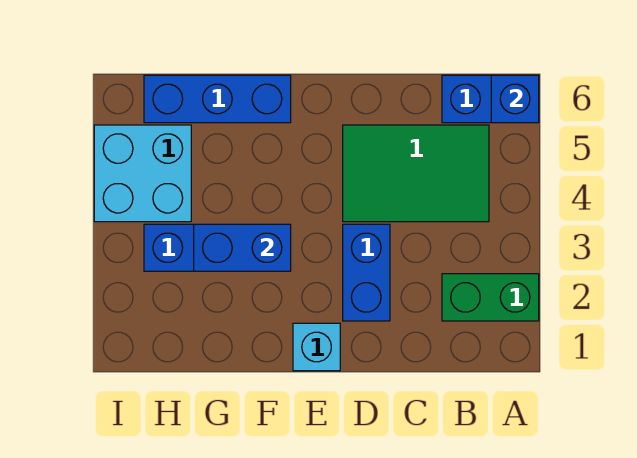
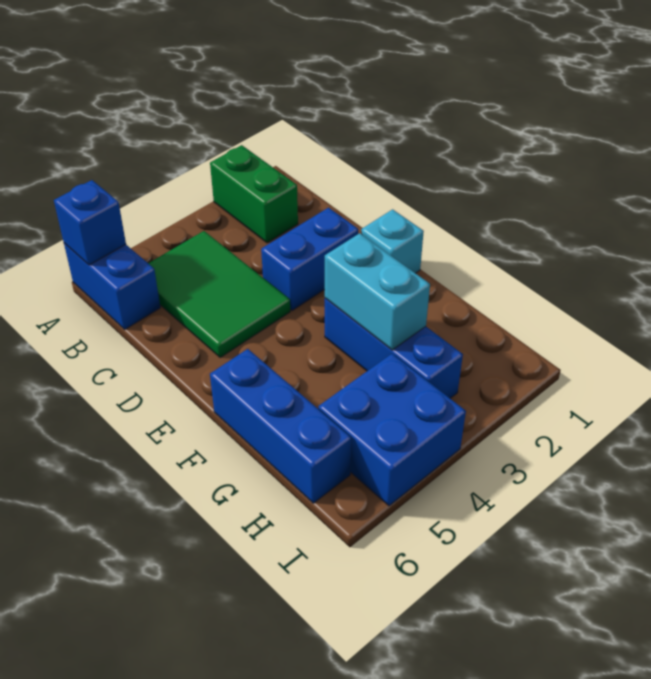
blue 1x2 brick [194,224,291,271] -> cyan 1x2 brick [325,233,430,350]
cyan 2x2 brick [94,125,191,222] -> blue 2x2 brick [318,354,466,506]

